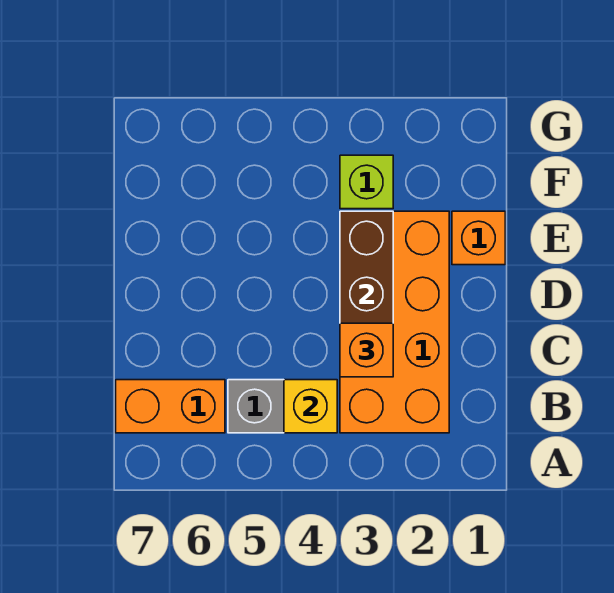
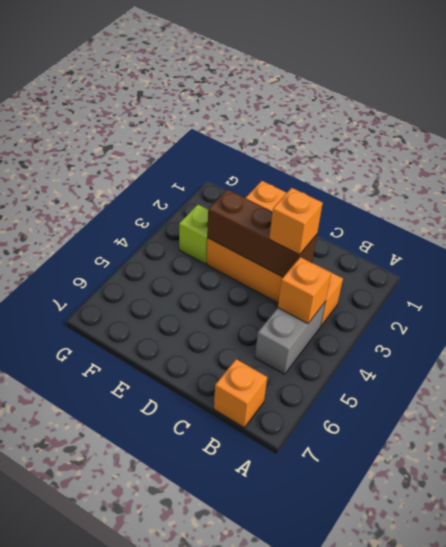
orange 2x4 brick [340,211,449,433] -> orange 1x4 brick [207,238,343,326]
yellow 1x1 brick [284,380,337,433] -> orange 1x1 brick [278,257,331,324]
orange 1x2 brick [116,380,225,433] -> orange 1x1 brick [214,359,267,427]

